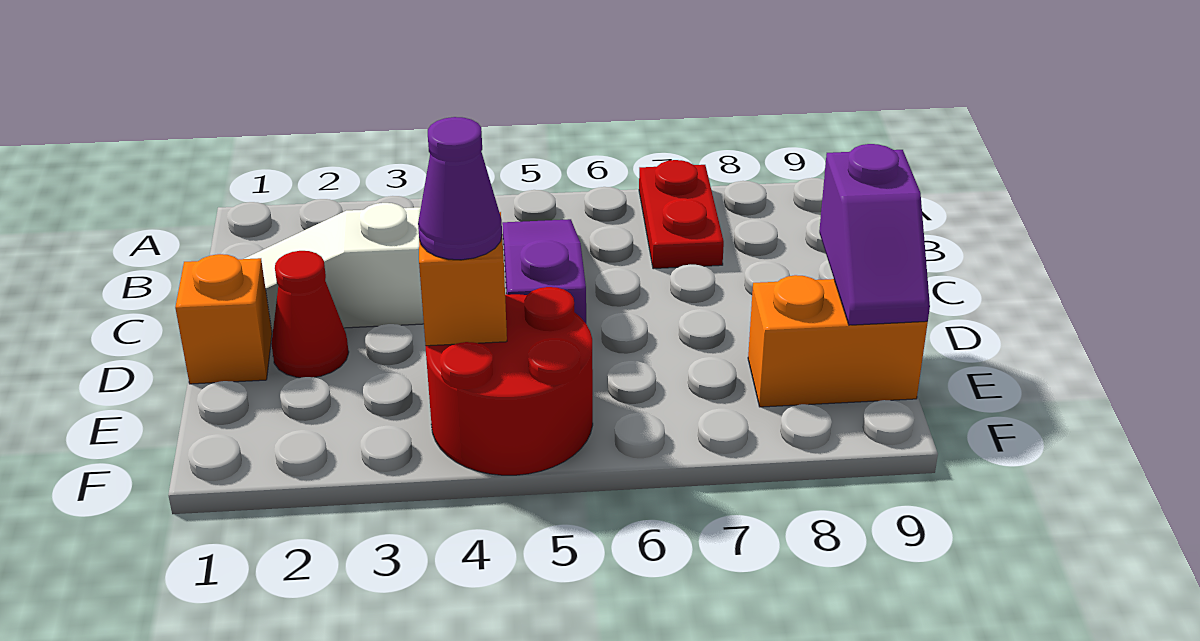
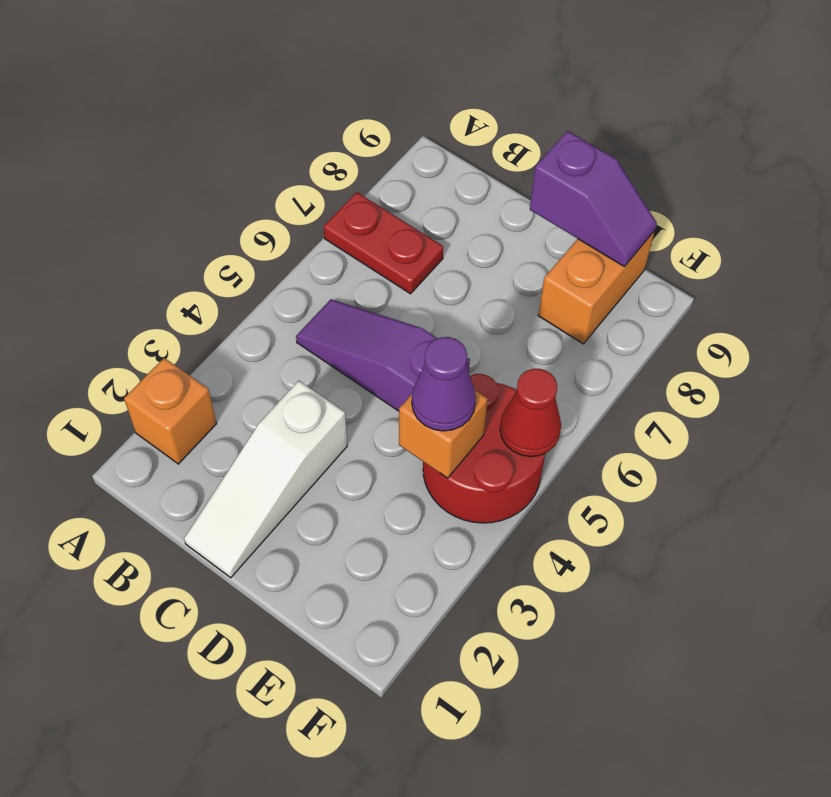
orange 1x1 brick [175,254,272,384] -> orange 1x1 brick moved to [124,358,217,464]
red 1x1 cone [271,251,349,378] -> red 1x1 cone moved to [500,369,561,457]

